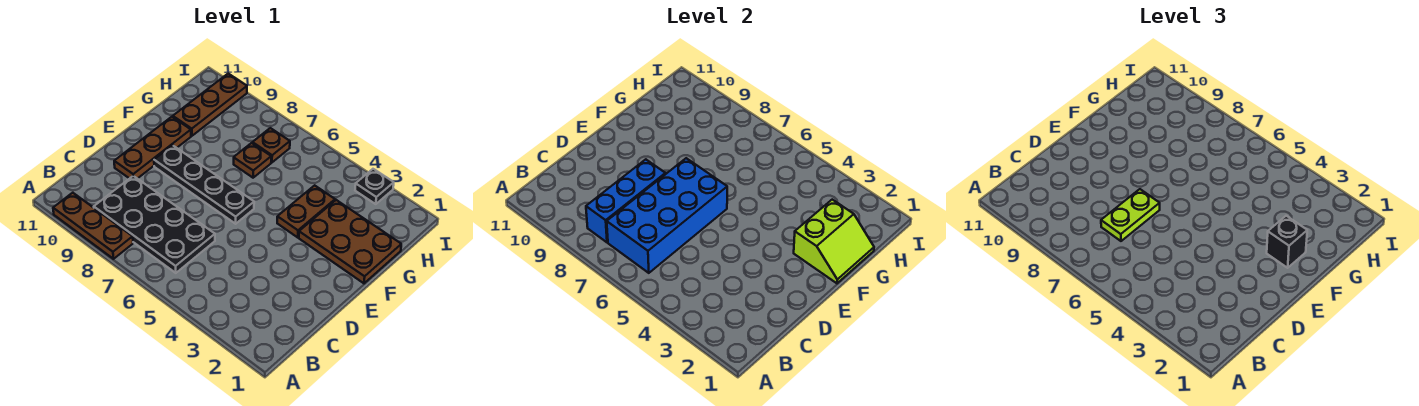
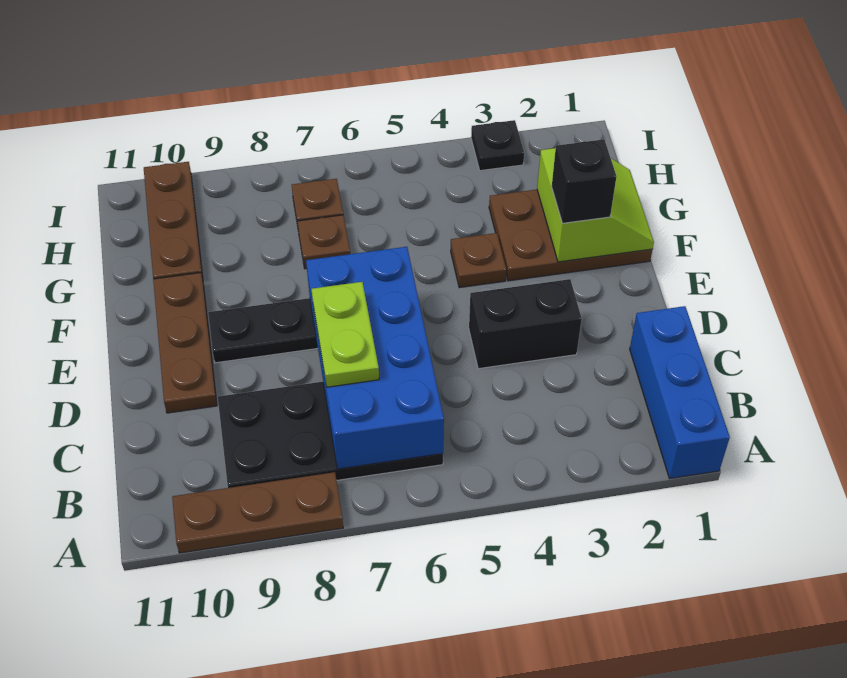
blue 1x3 brick [586,159,665,242] -> blue 1x3 brick moved to [630,306,730,479]
none -> black 1x2 brick [469,279,582,369]
brown 1x2 plate [277,185,335,237] -> brown 1x1 plate [451,233,506,288]

